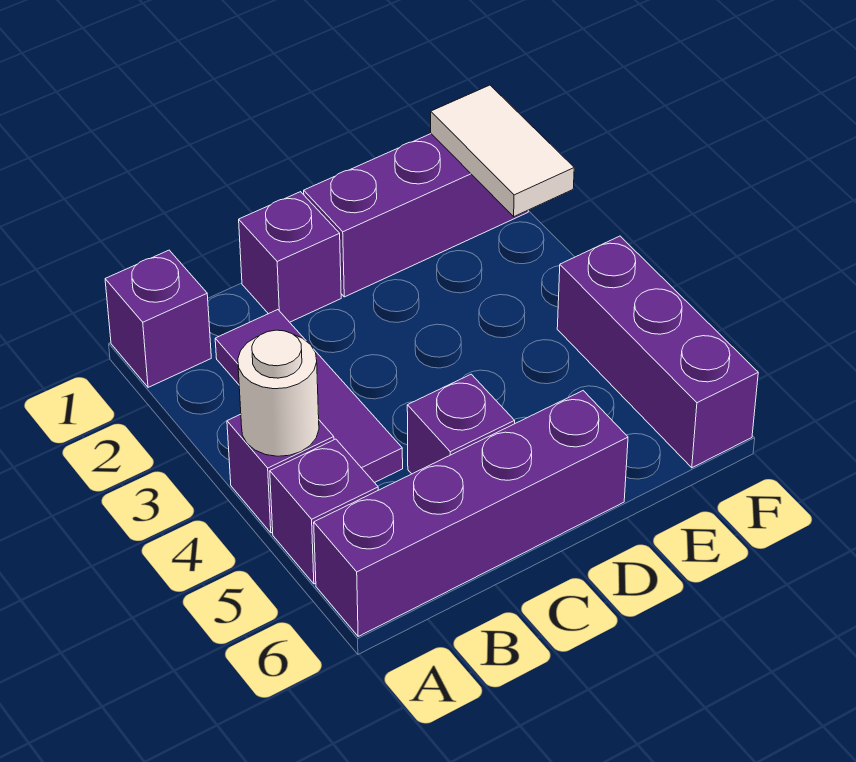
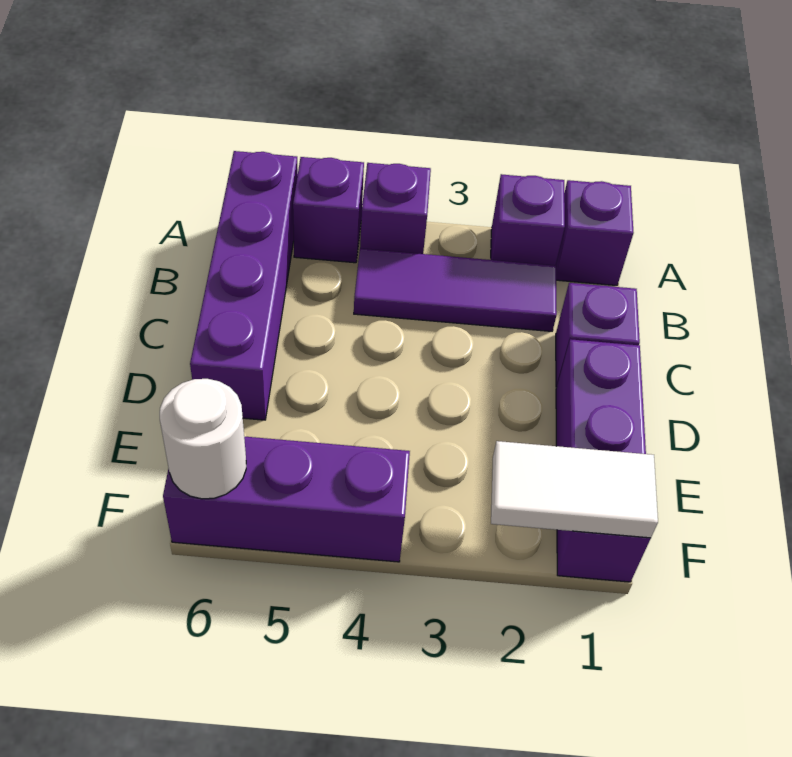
white 1x1 round brick [238,330,319,456] -> white 1x1 round brick moved to [160,379,246,499]
purple 1x1 brick [407,374,515,474] -> purple 1x1 brick moved to [491,174,565,266]

